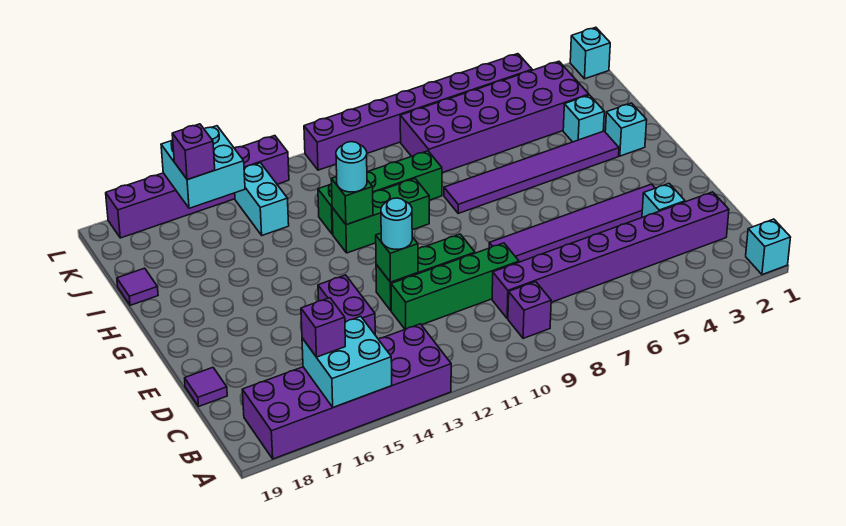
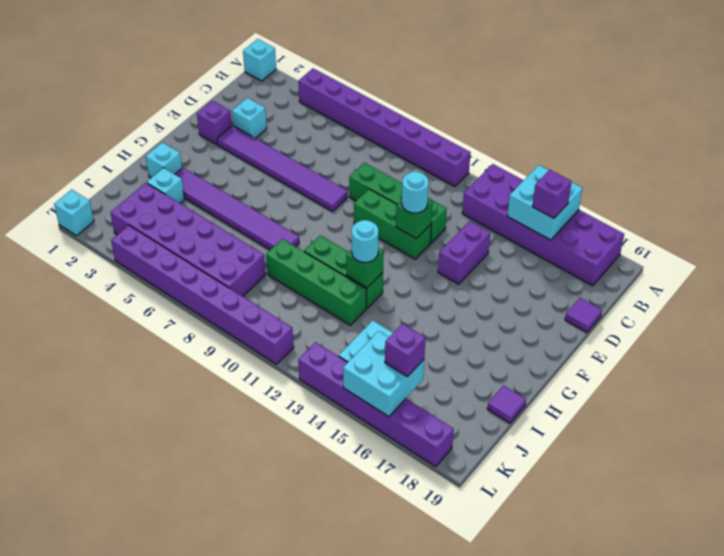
purple 1x1 brick [508,282,551,338] -> purple 1x1 brick moved to [197,101,232,145]
purple 1x8 brick [492,192,729,319] -> purple 1x8 brick moved to [298,68,471,187]

